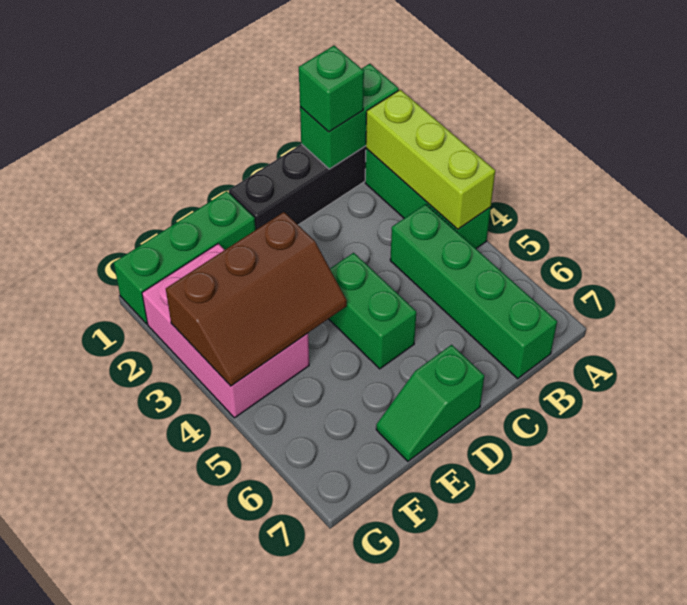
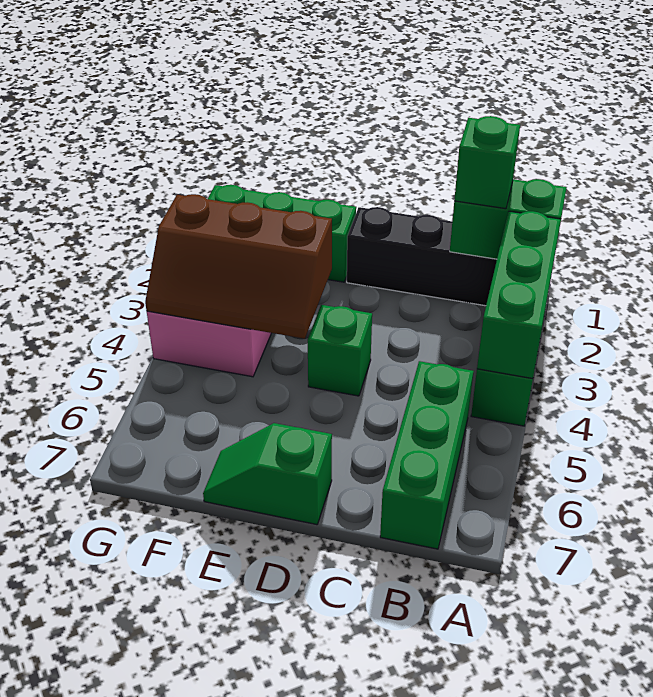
lime 1x3 brick [366,90,495,229] -> green 1x3 brick [477,211,561,379]
green 1x4 brick [390,204,557,379] -> green 1x3 brick [380,361,474,549]
green 1x2 brick [329,253,416,369] -> green 1x1 brick [308,305,372,396]

